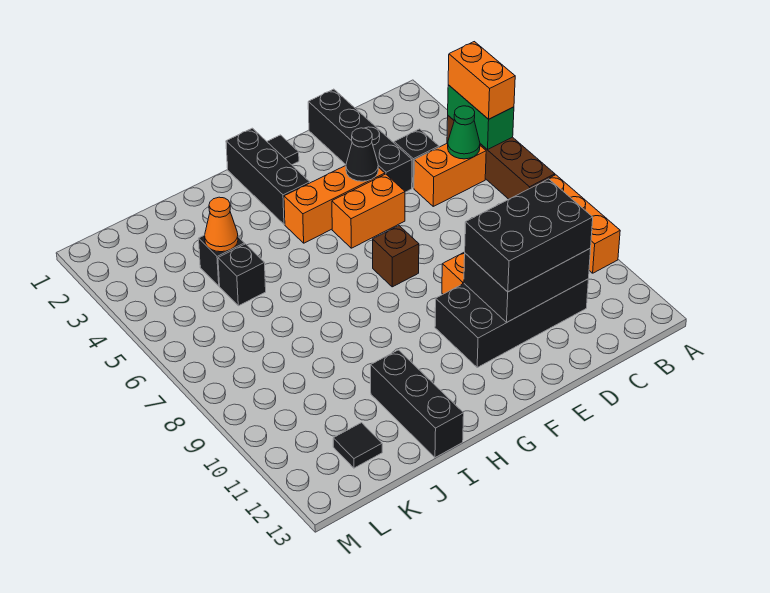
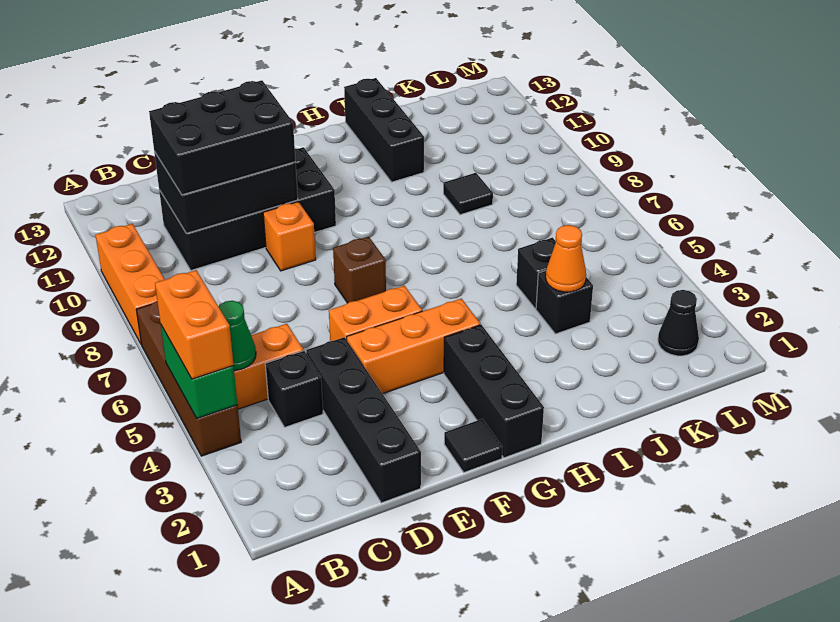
black 1x1 cone [346,128,378,181] -> black 1x1 cone moved to [658,290,699,356]
black 1x1 tile [333,423,382,468] -> black 1x1 tile moved to [443,173,493,215]

